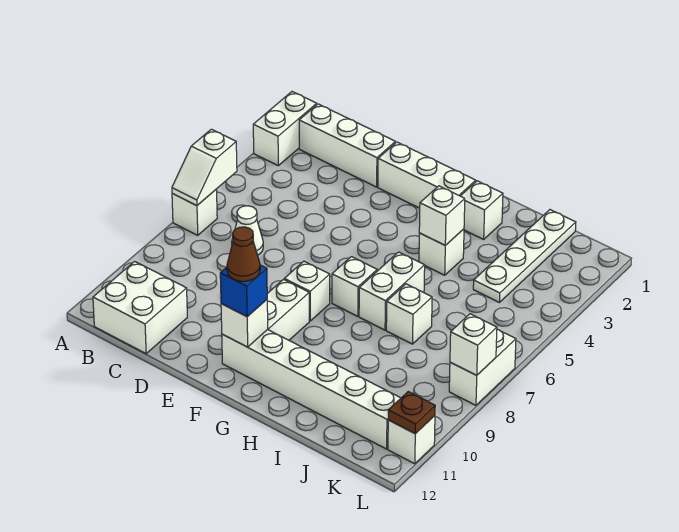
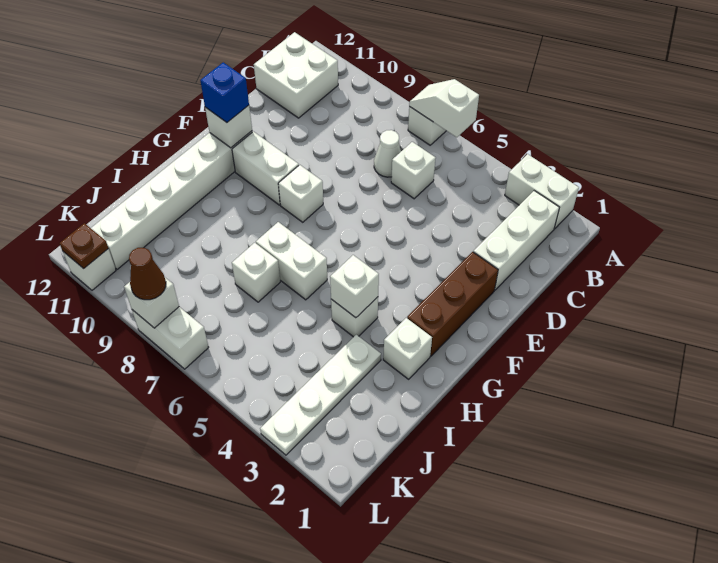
white 1x3 brick [378,142,476,208] -> brown 1x3 brick [407,252,498,356]
brown 1x1 cone [227,227,260,281] -> brown 1x1 cone moved to [129,248,166,300]
white 1x1 brick [332,257,377,316] -> white 1x1 brick moved to [391,142,436,199]
white 1x4 plate [473,210,576,303] -> white 1x4 plate turned to [260,335,381,455]

